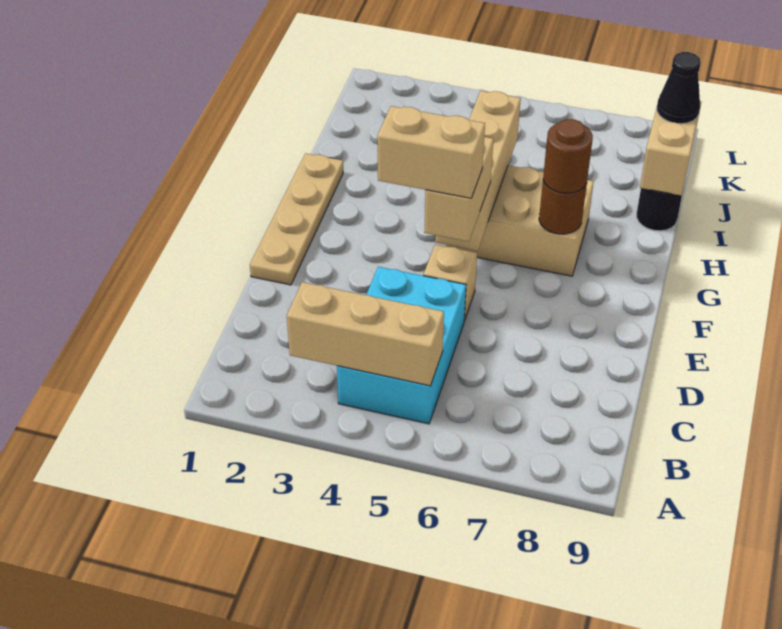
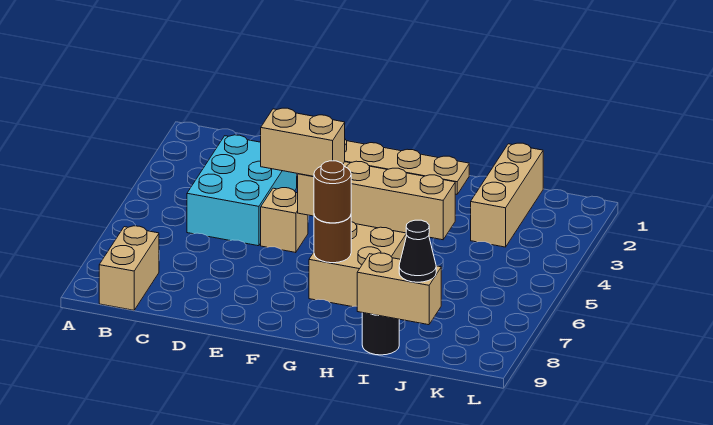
tan 1x3 brick [287,282,444,386] -> tan 1x3 brick moved to [471,143,543,247]
cyan 2x3 brick [337,267,466,424] -> cyan 2x3 brick turned to [187,135,297,246]
tan 1x2 brick [377,106,485,198] -> tan 1x2 brick moved to [99,226,159,310]

